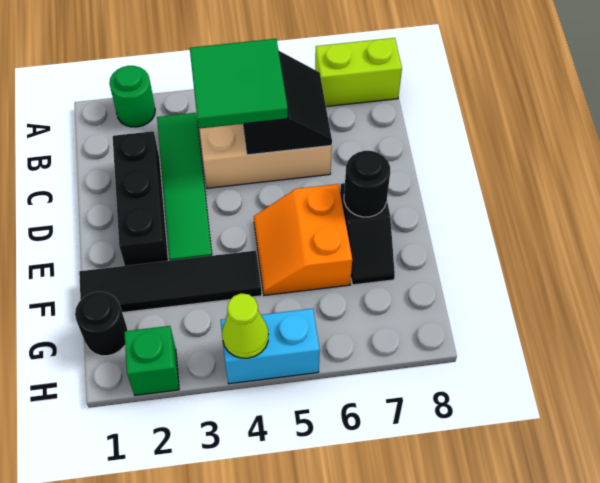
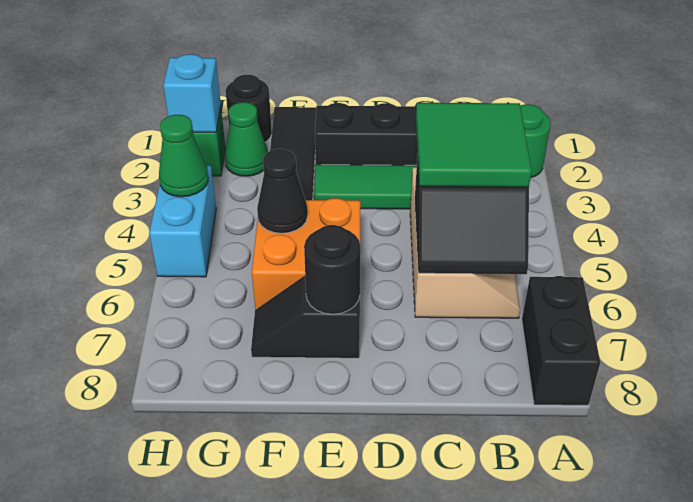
lime 1x2 brick [315,38,402,107] -> black 1x2 brick [522,276,600,405]
orange 2x2 slope [254,184,352,295] -> orange 2x2 brick [252,198,360,310]
none -> black 1x1 cone [257,149,308,233]
none -> green 1x1 cone [225,102,268,176]
none -> cyan 1x1 brick [163,54,221,132]
lime 1x1 cone [222,293,268,358] -> green 1x1 cone [159,115,208,197]

